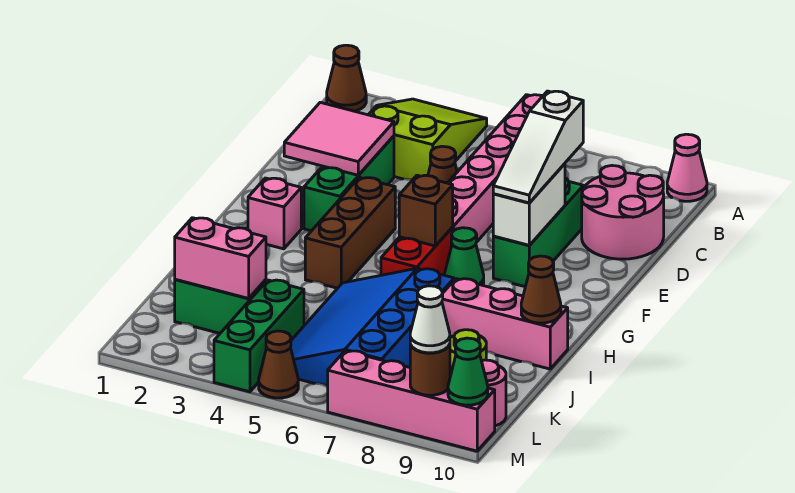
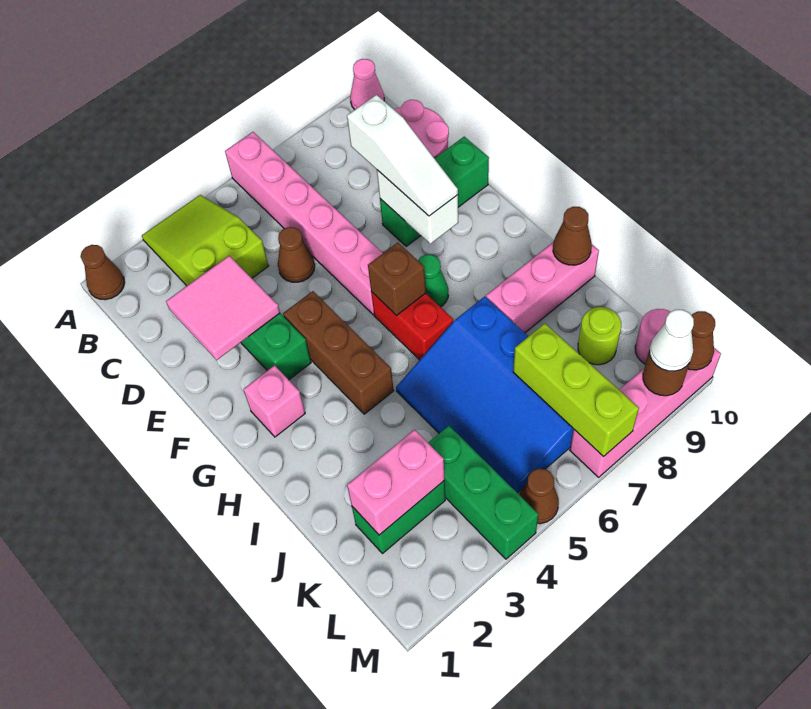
green 1x3 brick [493,178,583,287] -> green 1x3 brick turned to [380,137,489,247]
none -> lime 1x3 brick [513,323,639,457]
green 1x1 cone [448,338,488,405] -> brown 1x1 cone [688,311,715,370]

